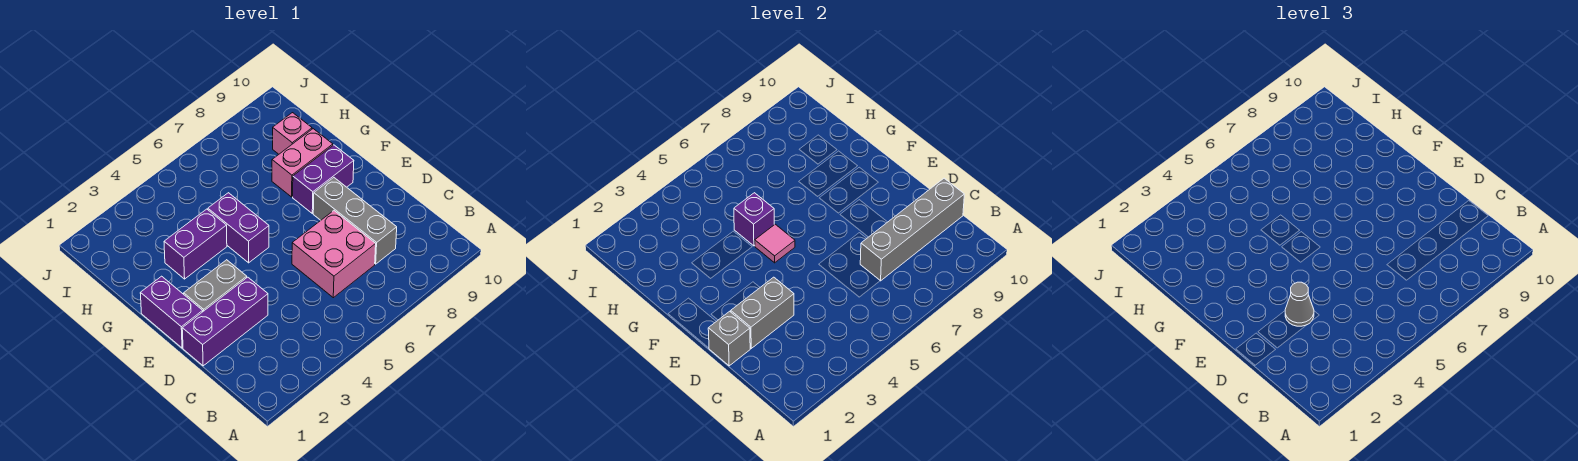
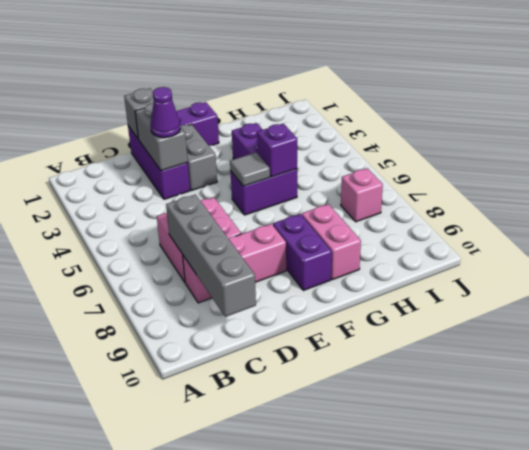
grey 1x3 brick [313,178,397,264] -> pink 1x3 brick [183,224,286,303]
grey 1x1 cone [1285,282,1314,326] -> purple 1x1 cone [150,87,180,138]
pink 1x1 tile [755,224,795,263] -> grey 1x1 tile [230,152,270,186]
pink 1x1 brick [273,113,312,154] -> pink 1x1 brick moved to [341,168,383,222]

